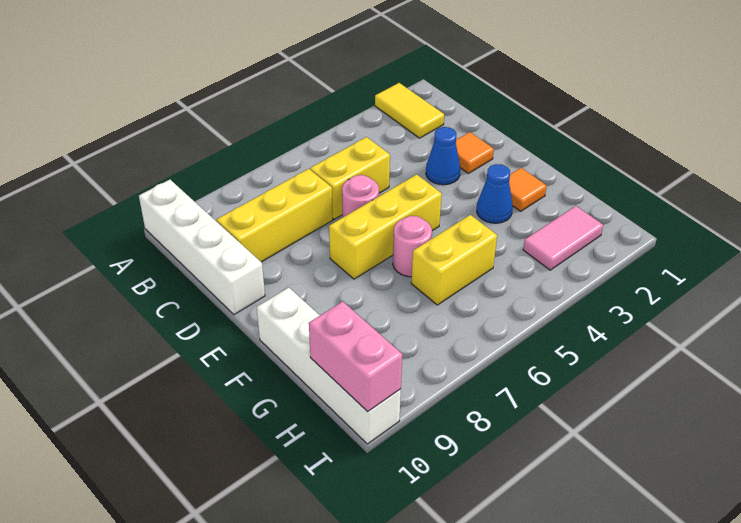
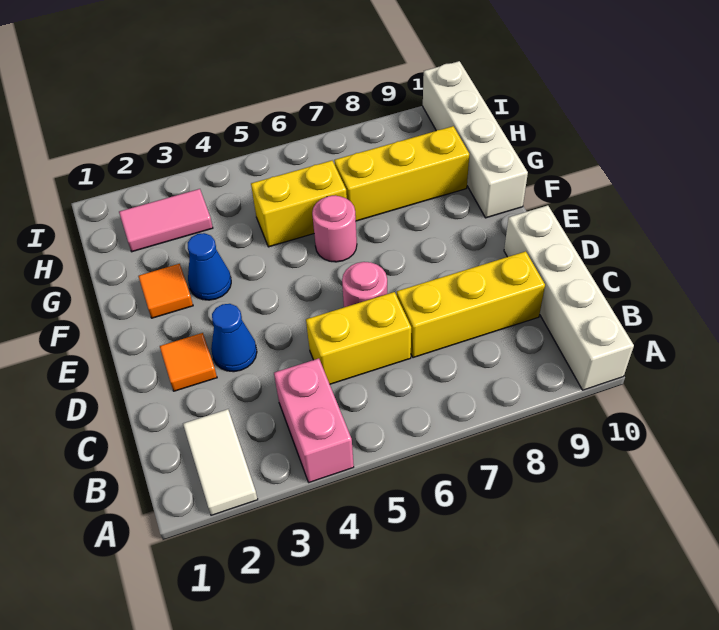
yellow 1x2 tile [375,83,444,138] -> white 1x2 tile [183,409,258,515]
yellow 1x3 brick [329,174,442,279] -> yellow 1x3 brick moved to [334,126,469,221]
pink 1x2 brick [309,301,402,412] -> pink 1x2 brick moved to [274,358,354,482]

